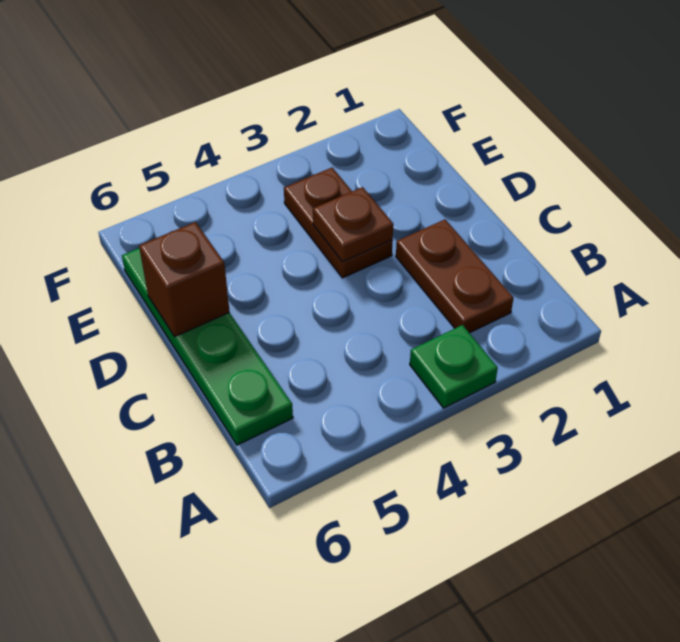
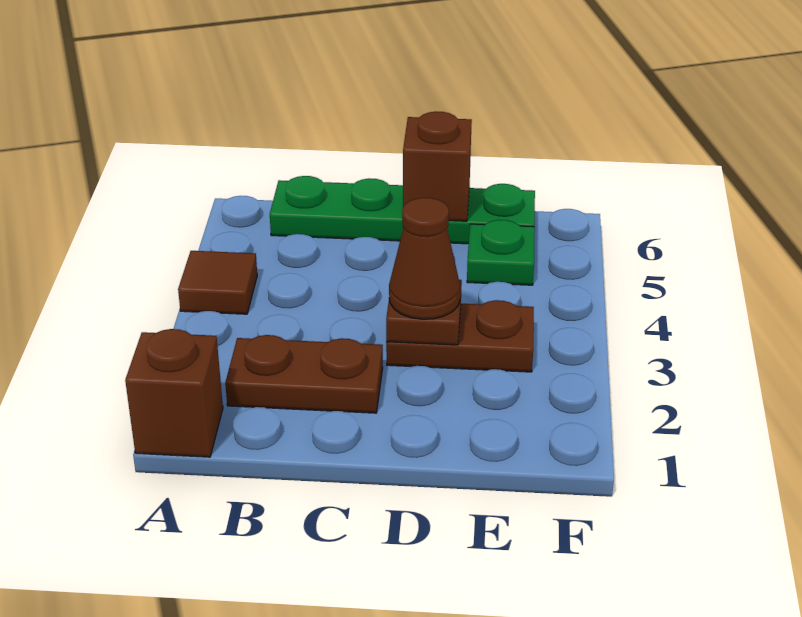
none -> brown 1x1 brick [125,329,223,457]
green 1x1 plate [410,325,498,408] -> green 1x1 plate moved to [467,220,535,285]
none -> brown 1x1 tile [178,251,257,314]
none -> brown 1x1 cone [389,198,460,319]

